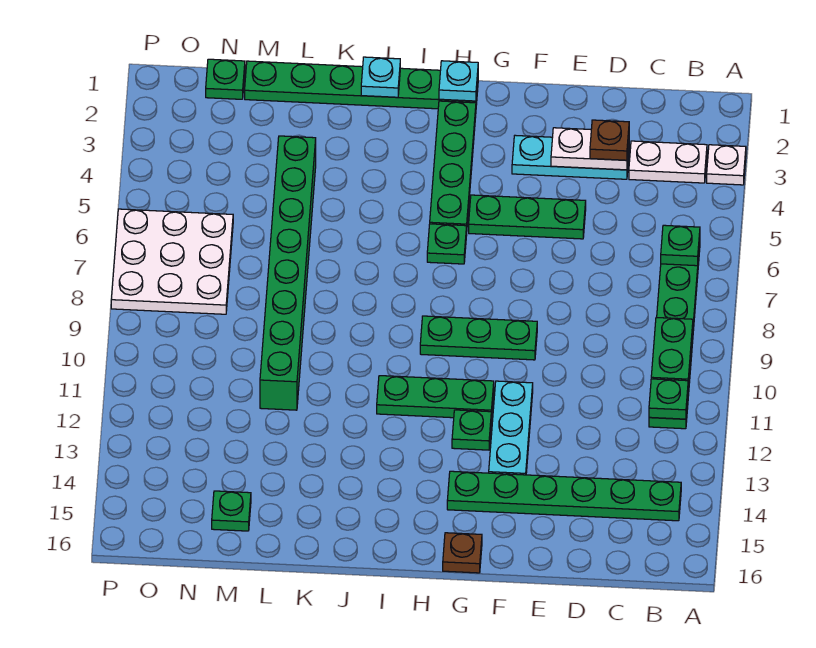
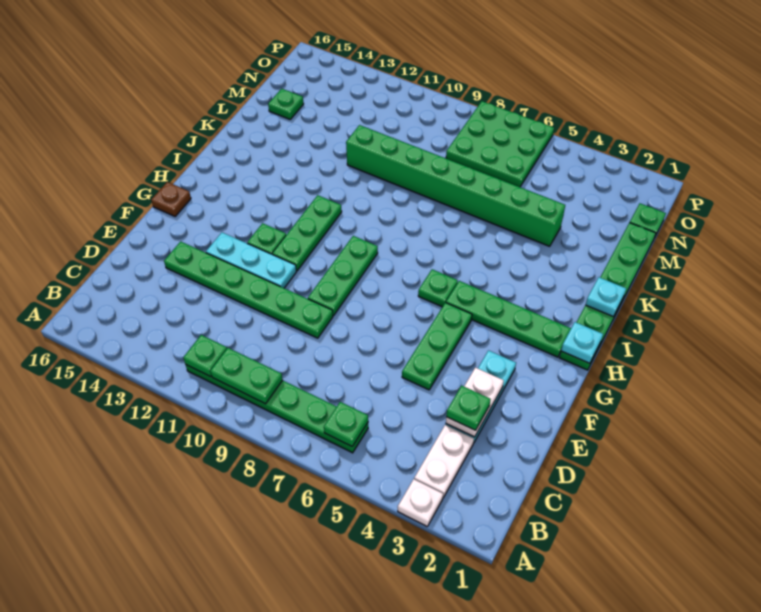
green 1x6 plate [447,471,681,521] -> green 1x6 plate turned to [164,241,333,338]
brown 1x1 plate [590,120,629,160] -> green 1x1 plate [446,386,491,430]
white 3x3 plate [111,209,233,314] -> green 3x3 plate [446,101,554,187]

